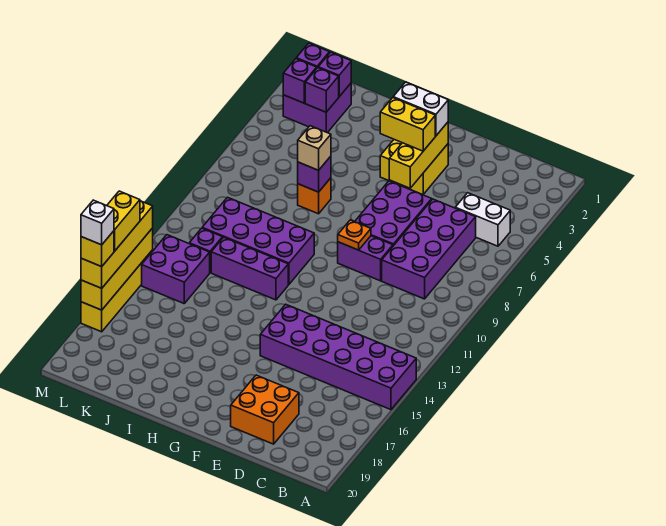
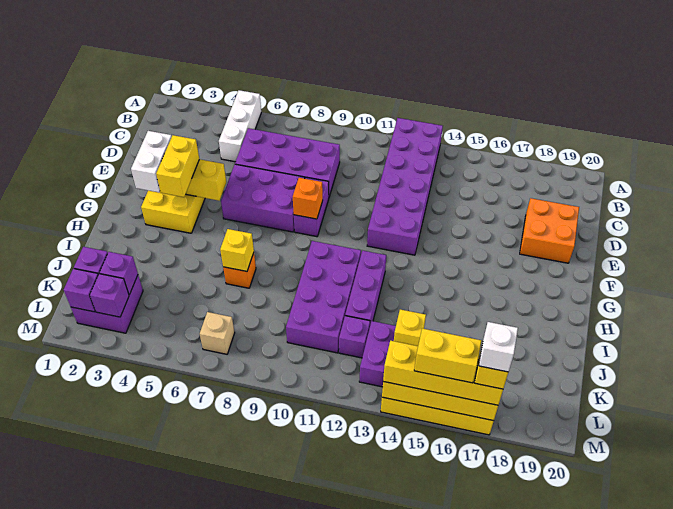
purple 2x6 brick [260,304,416,410] -> purple 2x6 brick moved to [367,118,443,255]
white 1x2 brick [455,193,510,246] -> white 1x3 brick [219,90,261,162]
orange 1x1 plate [338,220,371,250] -> orange 1x1 brick [293,178,323,219]
purple 1x1 brick [298,156,331,192] -> yellow 1x1 brick [220,229,254,271]
tan 1x1 brick [298,126,331,170] -> tan 1x1 brick moved to [200,312,235,354]
none -> yellow 1x1 brick [394,309,426,346]

